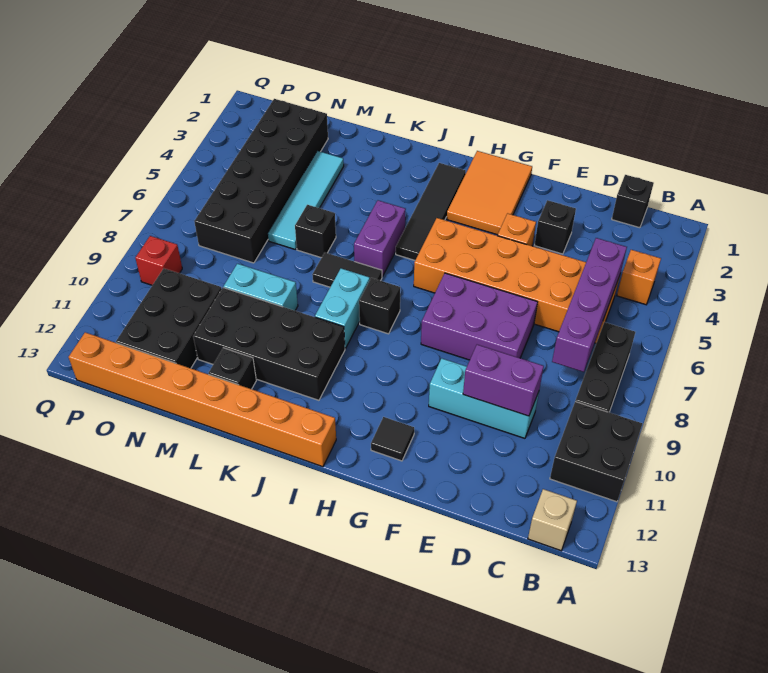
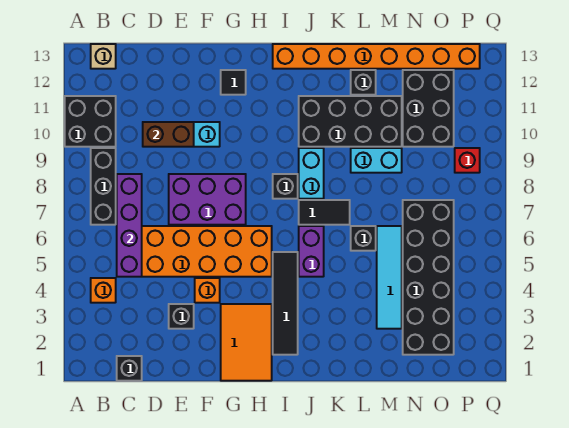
purple 1x2 brick [463,345,544,416] -> brown 1x2 brick [143,122,194,147]

